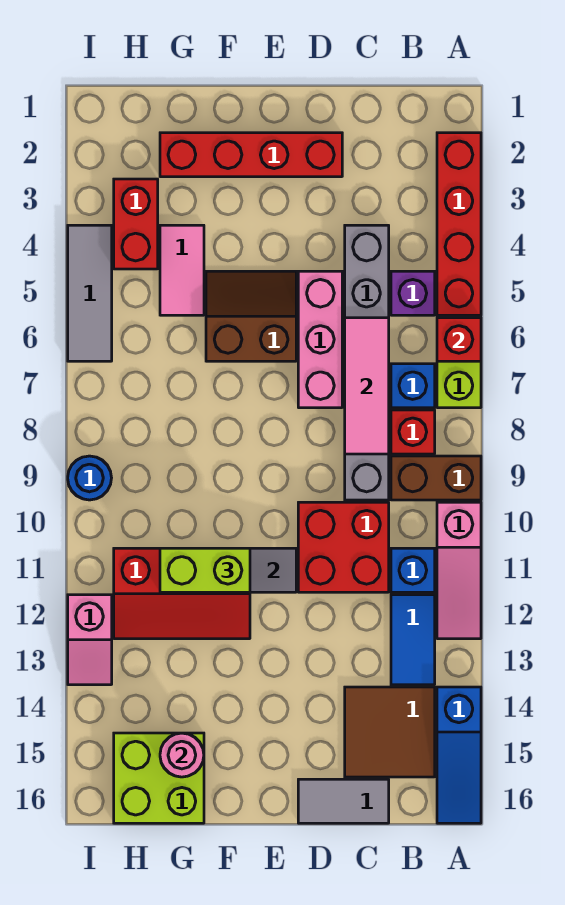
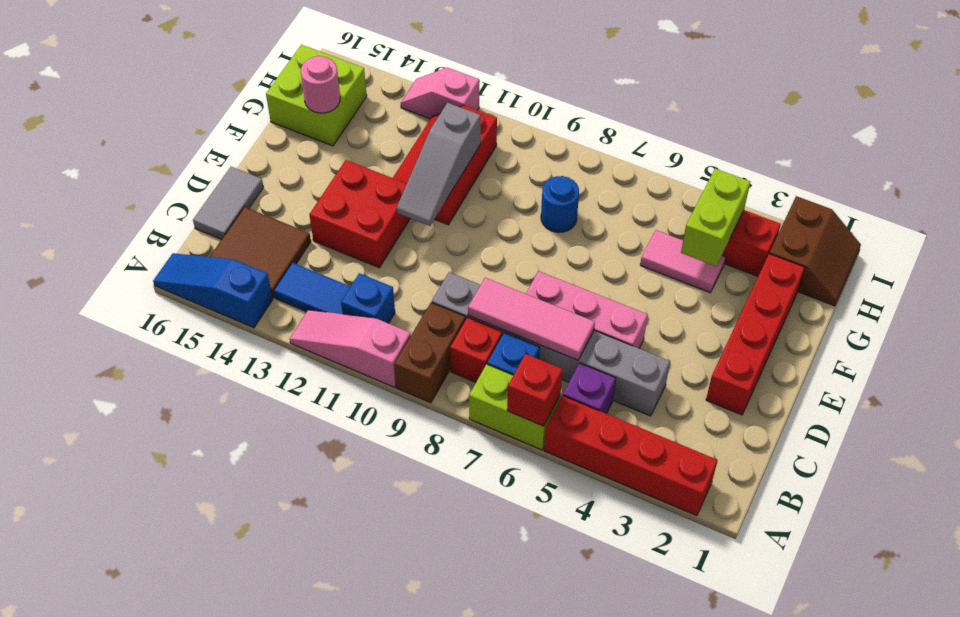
red 2x2 brick [298,502,389,592] -> red 2x2 brick moved to [309,160,410,268]
brown 2x2 slope [206,271,296,361] -> brown 2x2 slope moved to [769,196,861,306]
lime 1x2 brick [160,548,250,592] -> lime 1x2 brick moved to [681,169,750,266]
grey 1x3 tile [68,225,112,361] -> none
blue 1x1 round brick [68,456,111,500] -> blue 1x1 round brick moved to [541,176,579,232]

